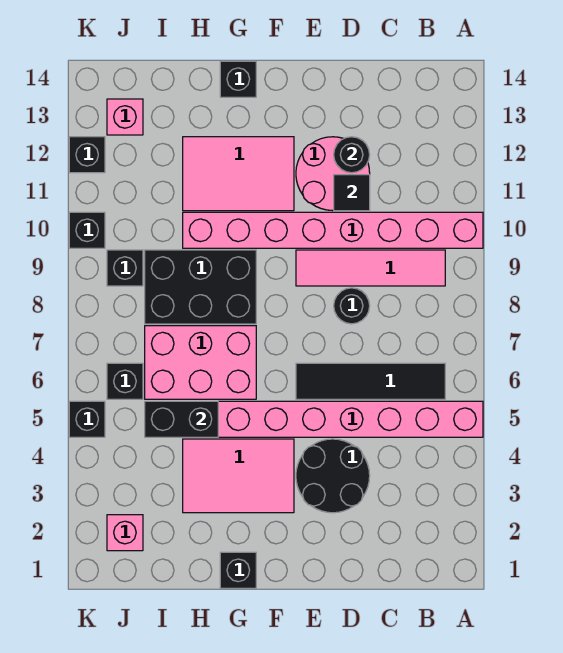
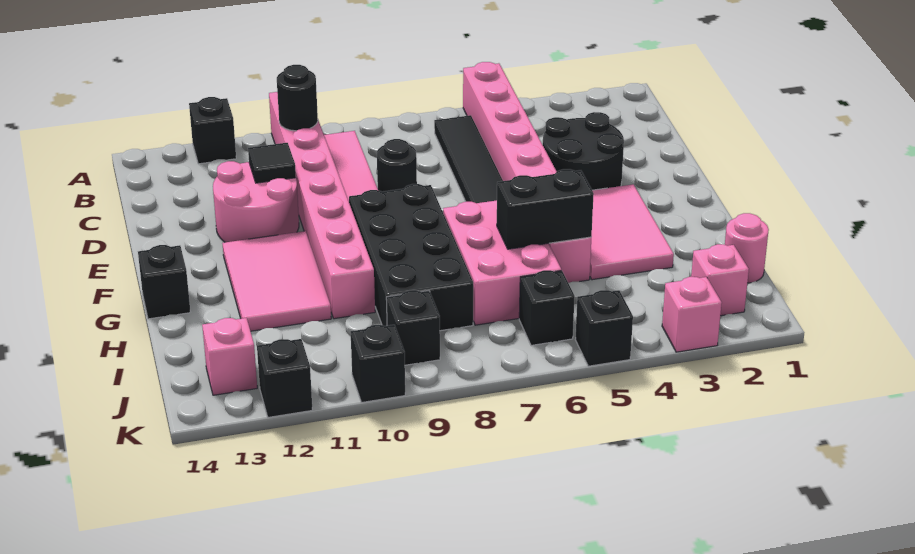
black 1x1 round brick [334,137,370,173] -> black 1x1 round brick moved to [277,65,318,131]
black 1x1 brick [220,552,256,588] -> black 1x1 brick moved to [189,97,236,164]
black 2x3 brick [145,250,256,324] -> black 2x4 brick [349,184,473,331]
black 1x2 brick [145,401,218,437] -> black 1x2 brick turned to [497,169,594,249]
none -> pink 1x1 round brick [725,213,769,283]
none -> pink 1x1 brick [662,277,722,352]

